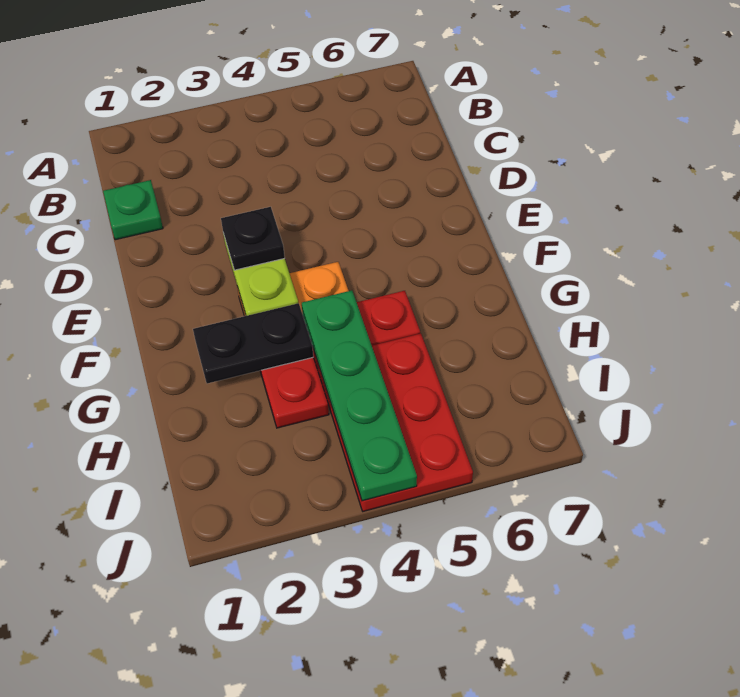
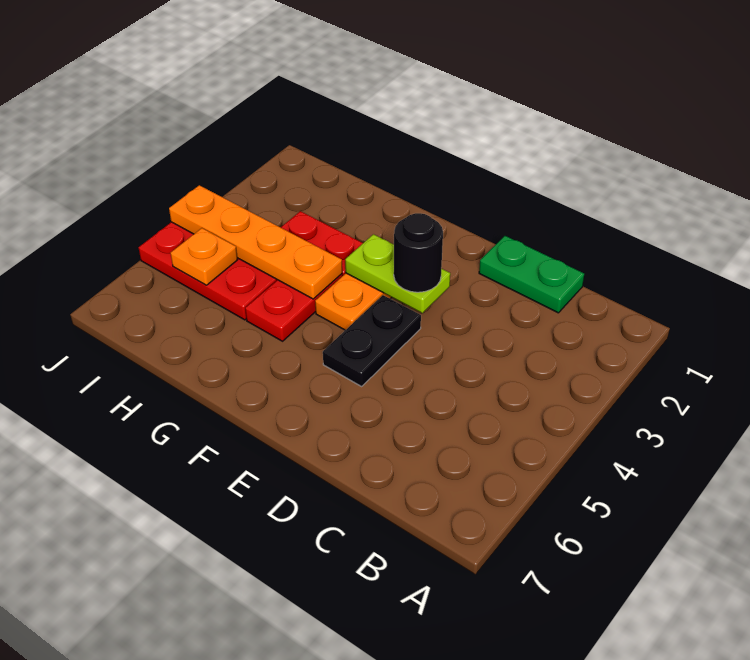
green 1x1 plate [103,180,163,240] -> green 1x2 plate [479,236,584,313]
black 1x1 plate [221,207,285,270] -> black 1x1 round brick [394,213,443,292]
black 1x2 plate [193,303,313,384] -> black 1x2 plate moved to [323,295,421,386]
green 1x4 plate [302,290,417,501] -> orange 1x4 plate [169,185,342,299]
none -> orange 1x1 plate [171,228,237,285]

